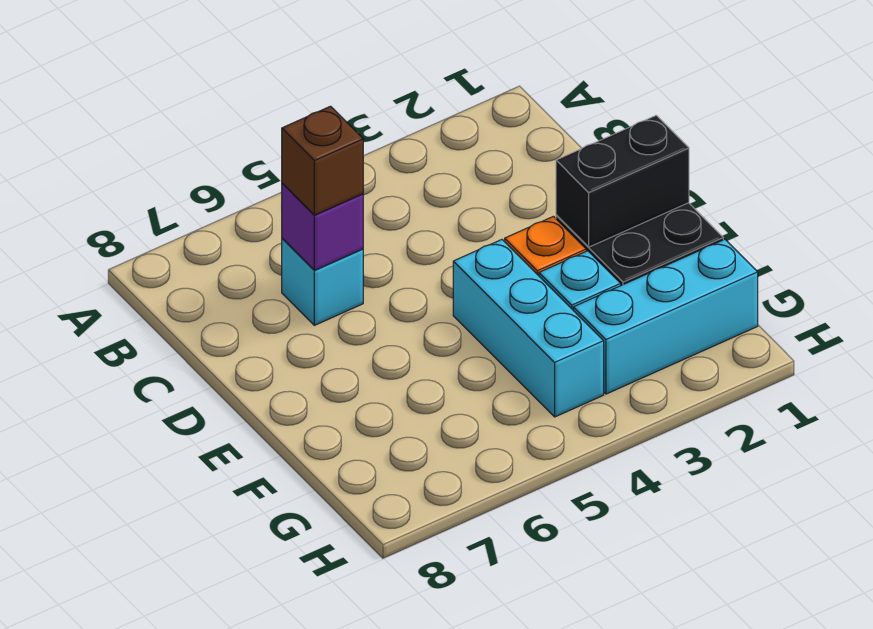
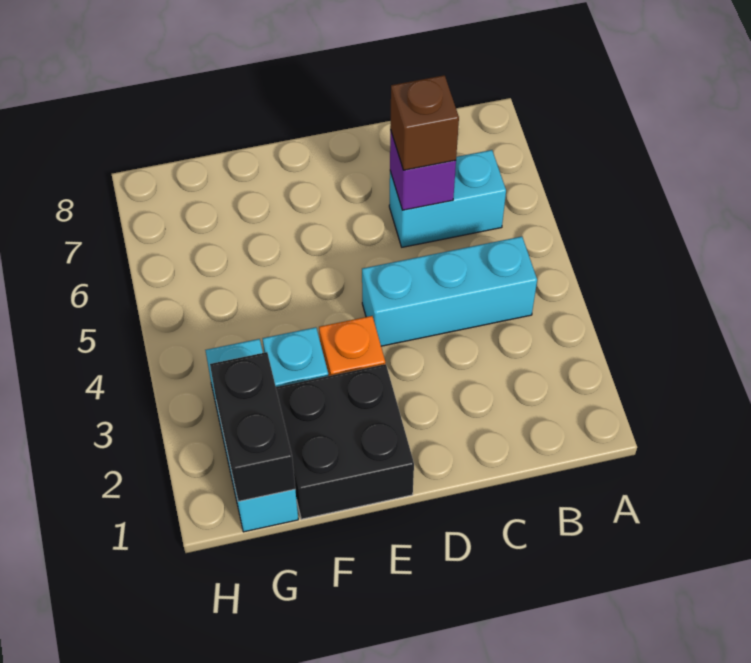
cyan 1x1 brick [282,238,363,325] -> cyan 1x2 brick [389,150,506,247]
black 1x2 brick [556,115,689,247] -> black 1x2 brick moved to [210,352,295,502]
cyan 1x3 brick [453,240,604,417] -> cyan 1x3 brick moved to [362,236,537,346]

